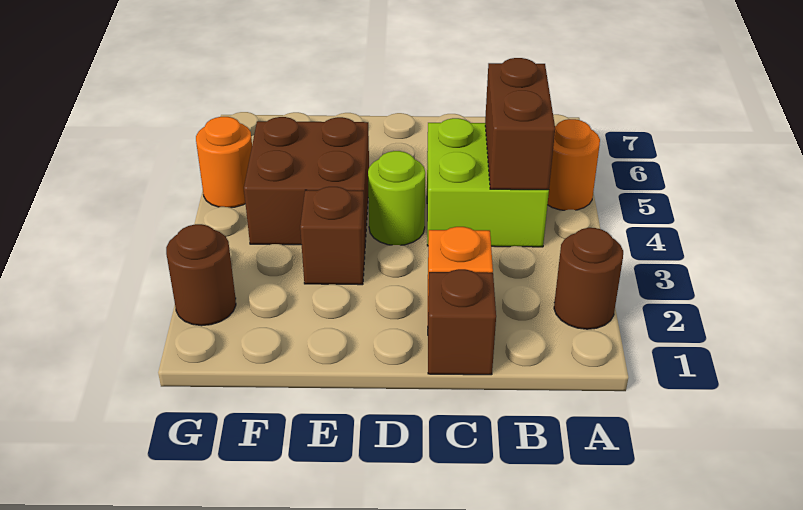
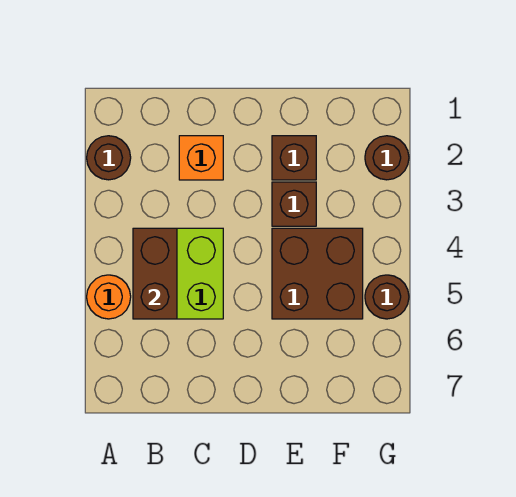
brown 1x1 brick [428,269,496,375] -> brown 1x1 brick moved to [272,136,316,180]
lime 1x1 round brick [368,151,425,245] -> none
orange 1x1 round brick [196,117,252,208] -> brown 1x1 round brick [365,275,409,319]

